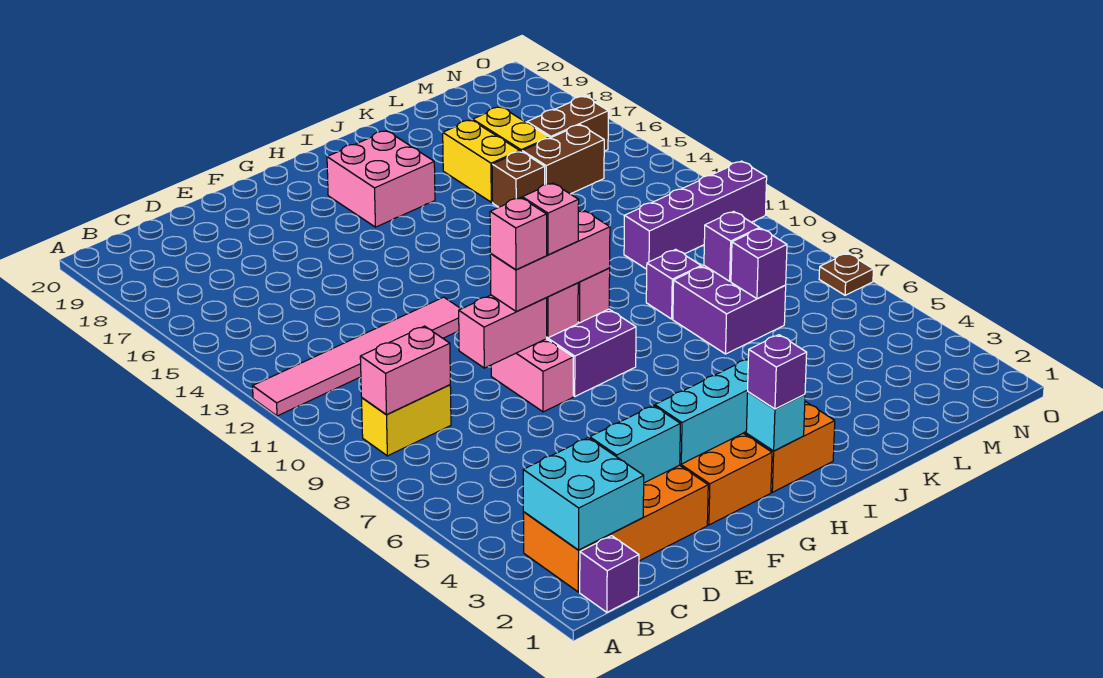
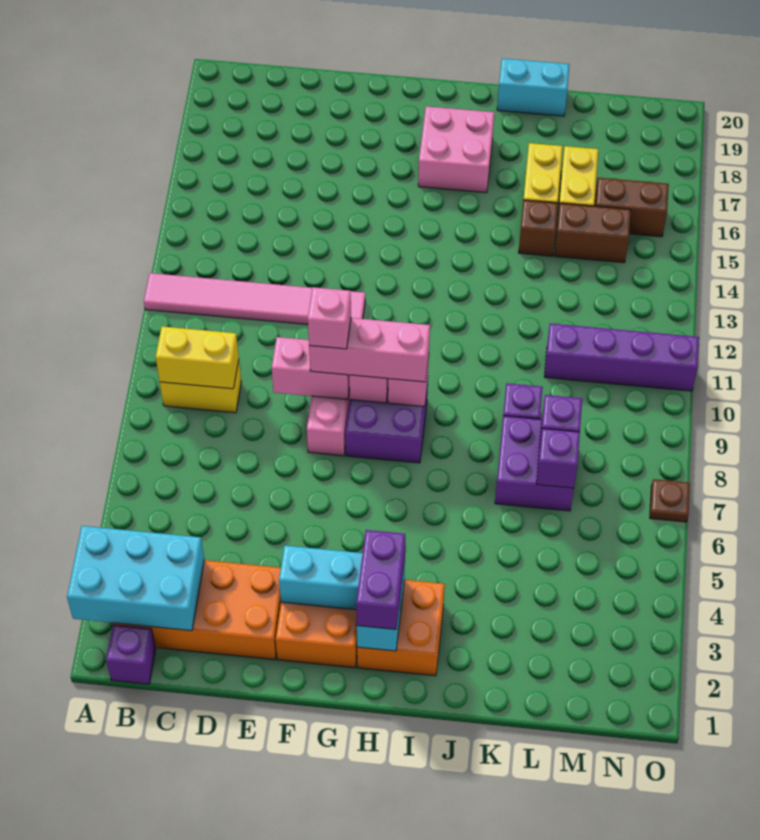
cyan 2x2 brick [523,438,644,550] -> cyan 2x3 brick [67,526,204,631]
pink 1x2 brick [360,326,450,415] -> yellow 1x2 brick [156,326,239,389]
cyan 1x2 brick [590,406,680,483] -> cyan 1x2 brick moved to [497,58,570,116]
pink 1x1 brick [522,183,579,255] -> none
purple 1x1 brick [748,335,807,409] -> purple 1x2 brick [356,530,405,629]

